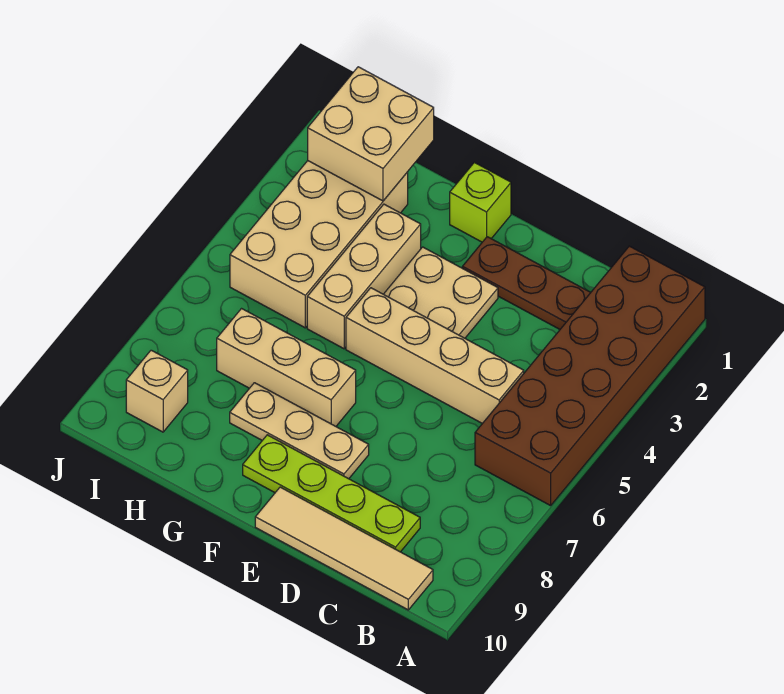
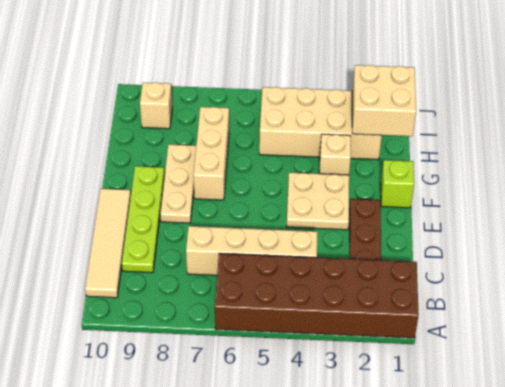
tan 1x4 brick [346,288,524,423] -> tan 1x4 brick turned to [186,226,318,275]
tan 1x3 brick [307,204,421,349] -> tan 1x1 brick [319,134,351,175]

